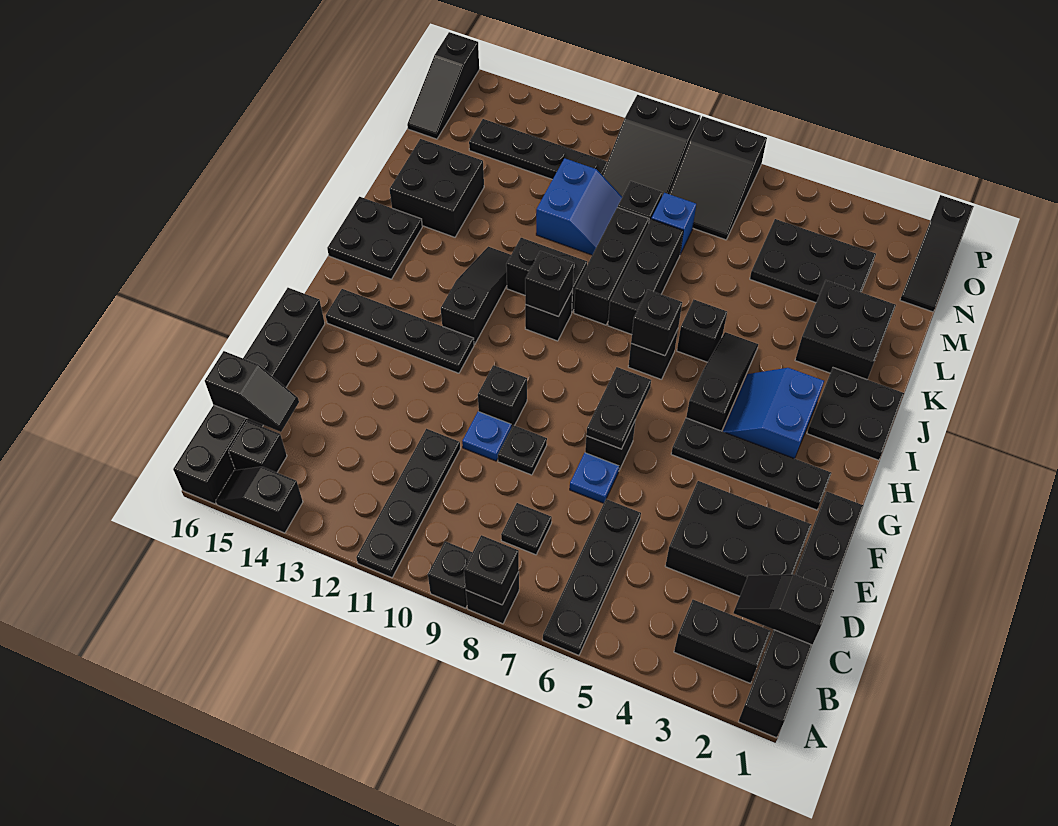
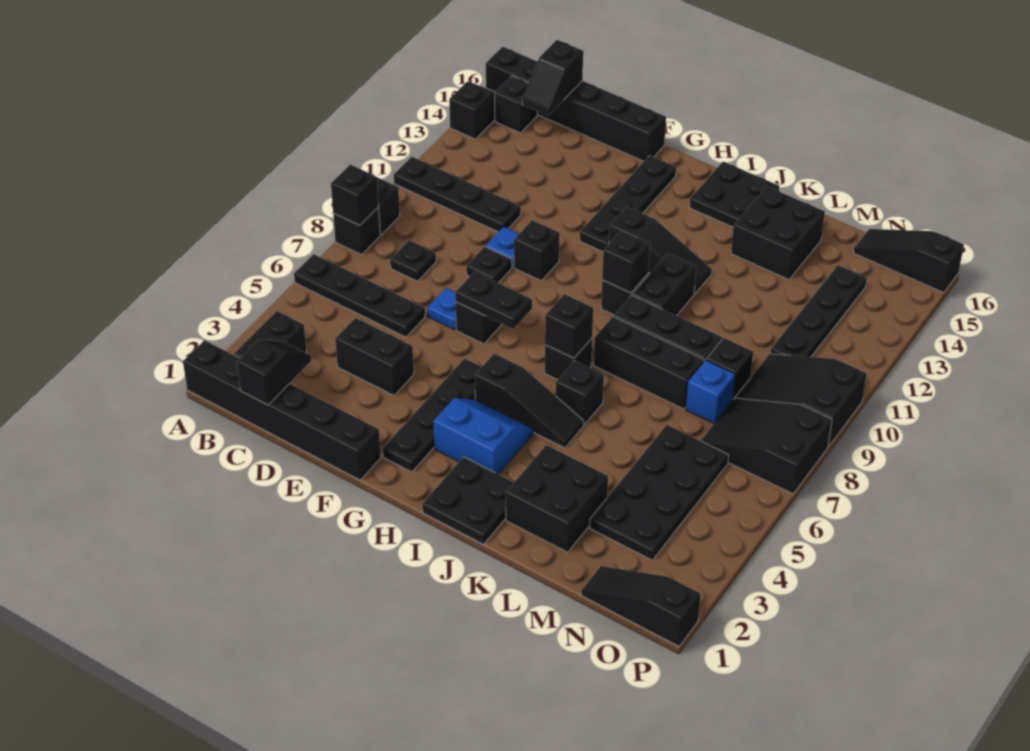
black 2x3 brick [665,481,812,596] -> black 1x2 brick [335,318,414,395]
blue 2x2 slope [536,158,622,255] -> none
black 2x3 plate [750,219,876,303] -> black 2x4 plate [590,425,729,560]

